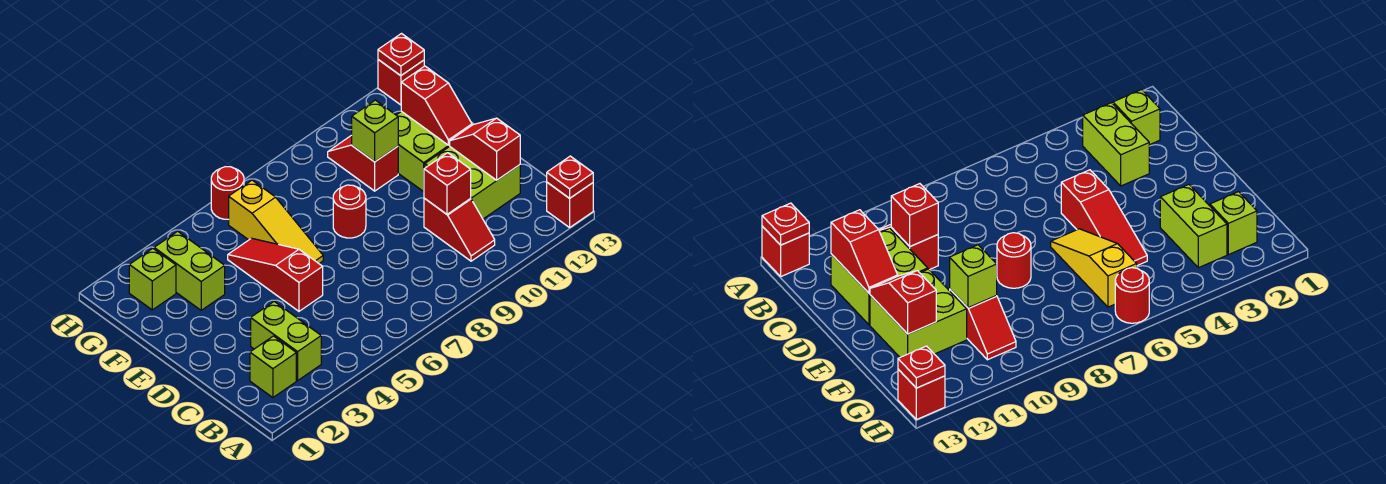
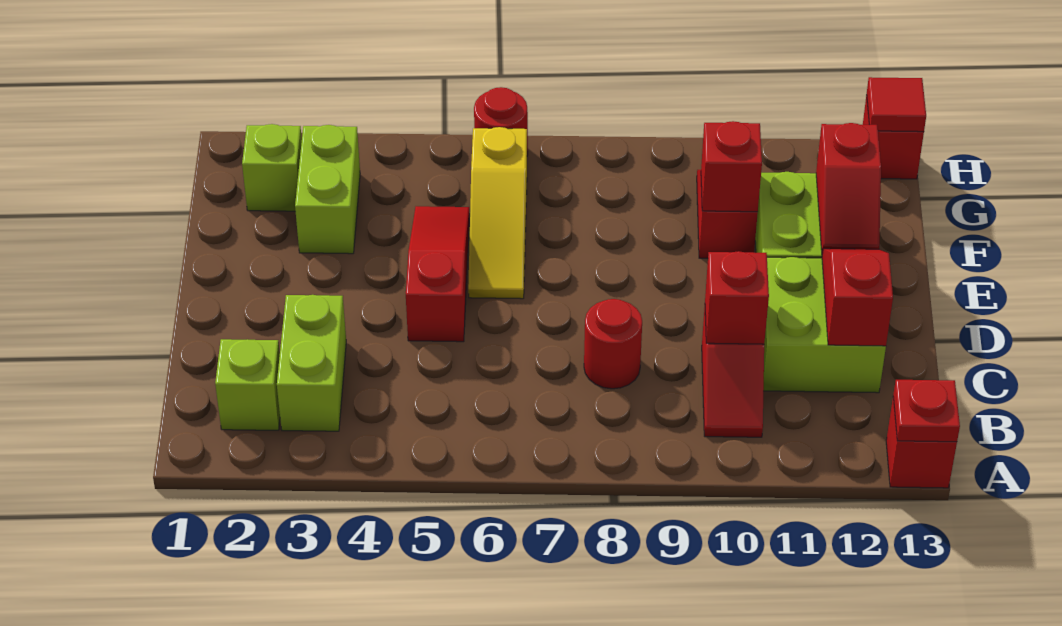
red 1x1 round brick [333,185,366,238] -> red 1x1 round brick moved to [584,299,642,389]
lime 1x1 brick [352,100,398,162] -> red 1x1 brick [701,121,762,212]
red 1x1 plate [378,34,424,76] -> red 1x1 tile [867,77,926,132]

